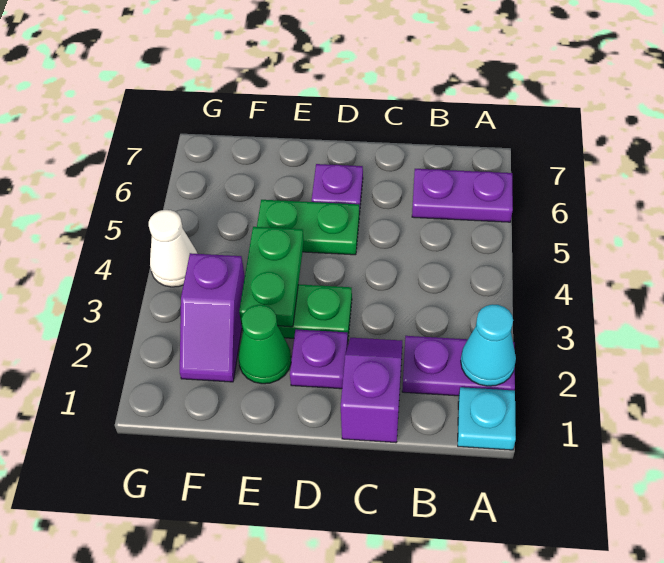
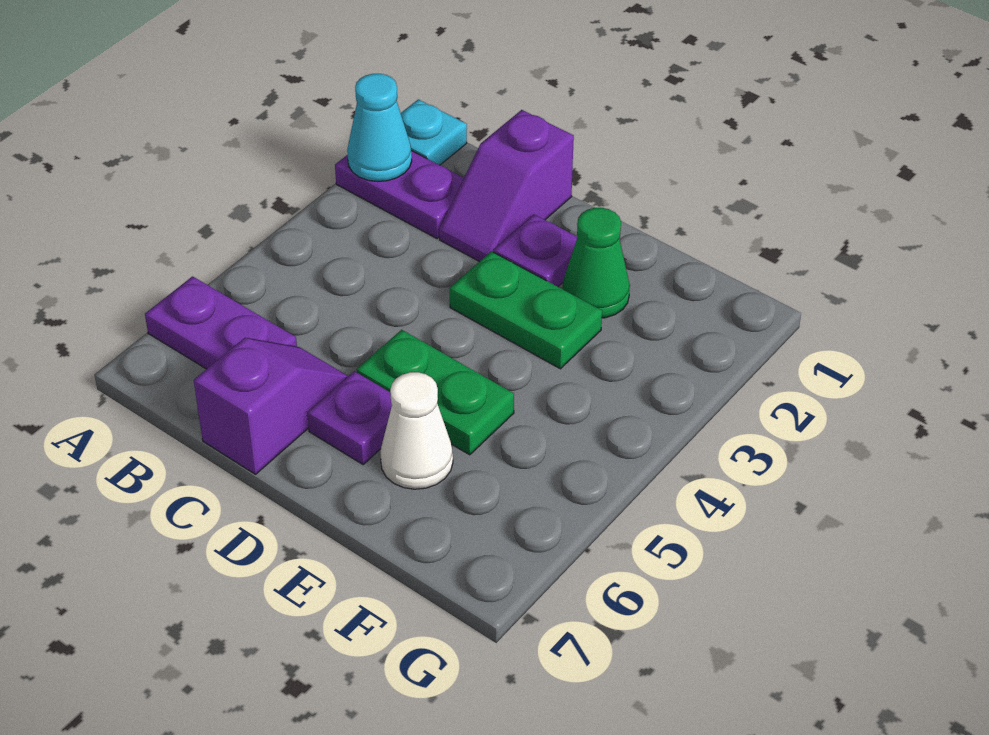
green 1x2 plate [239,227,304,327] -> none
purple 1x2 slope [180,253,245,382] -> purple 1x2 slope moved to [194,338,348,474]
white 1x1 cone [149,210,198,287] -> white 1x1 cone moved to [380,372,453,489]

